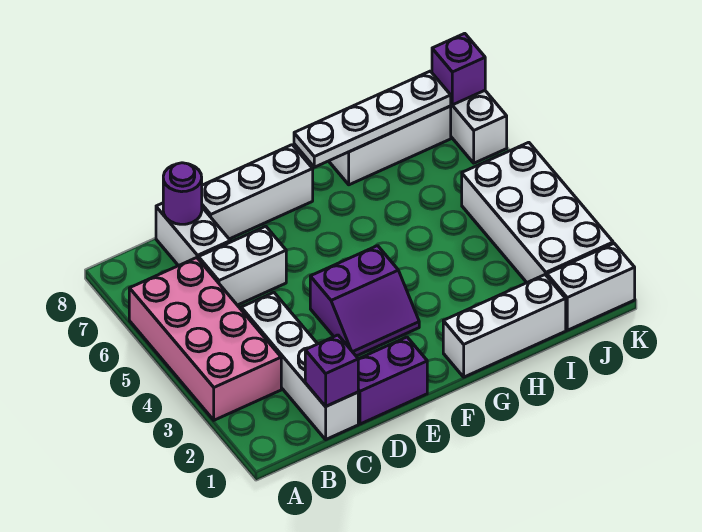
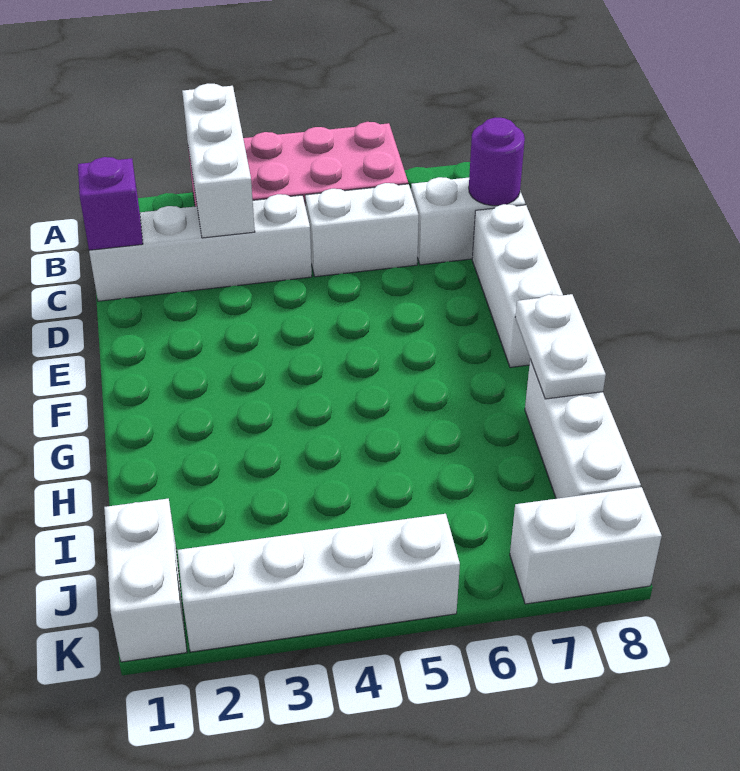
white 1x2 brick [199,226,286,305] -> white 1x2 brick turned to [305,183,419,277]
purple 1x2 brick [358,337,427,424] -> none
purple 2x2 slope [310,246,419,356] -> none
white 1x3 brick [443,275,566,377] -> white 1x3 brick moved to [182,84,255,238]
white 1x4 plate [294,71,451,167] -> white 1x2 plate [515,294,606,399]
white 2x4 brick [462,142,613,282] -> white 1x4 brick [177,514,460,652]
purple 1x1 brick [432,33,485,105] -> none

